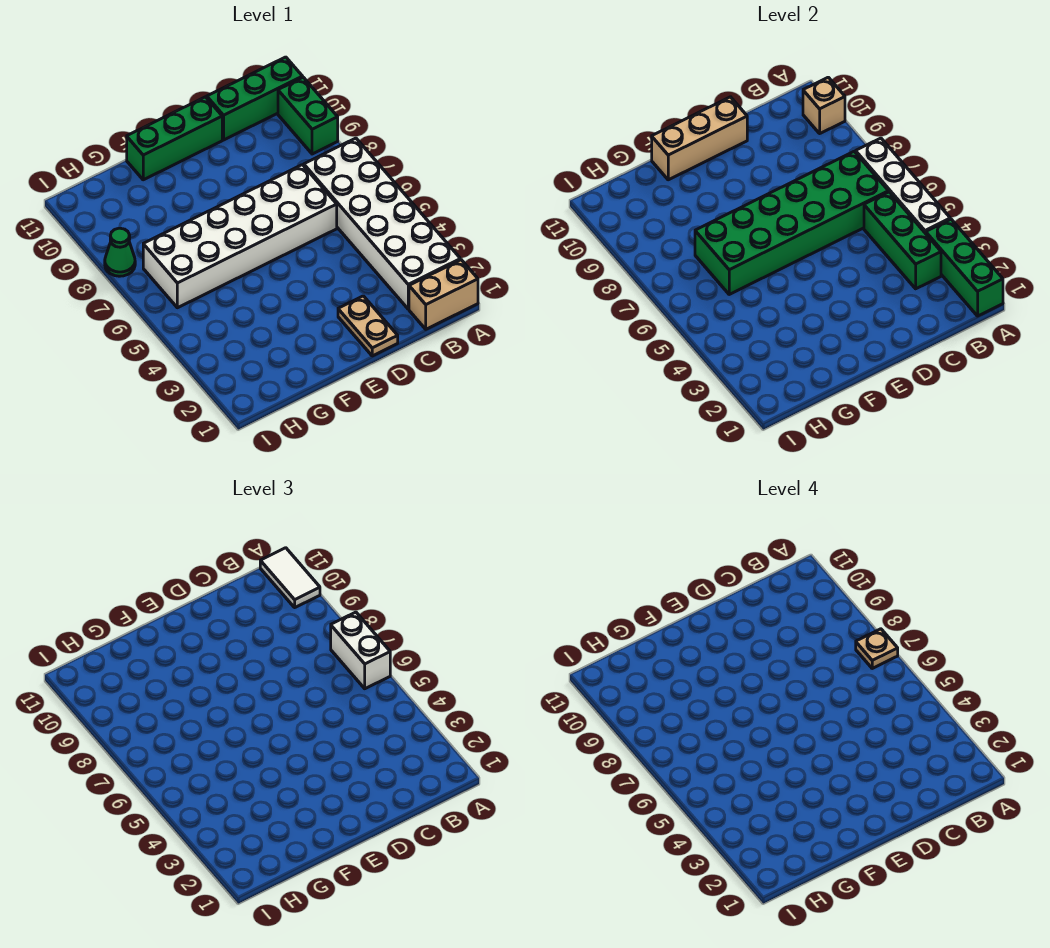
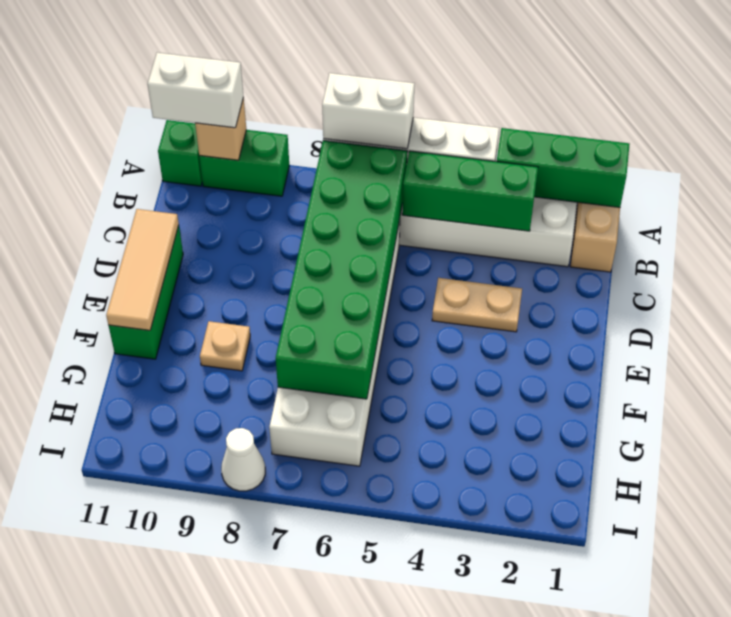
tan 1x1 plate [856,629,898,668] -> tan 1x1 plate moved to [200,321,250,371]
white 1x2 tile [260,548,320,607] -> white 1x2 brick [148,53,244,128]
green 1x3 brick [207,57,303,140] -> green 1x1 brick [158,120,202,186]
tan 1x2 plate [338,296,398,356] -> tan 1x2 plate moved to [432,278,522,332]
tan 1x3 brick [652,97,747,180] -> tan 1x3 tile [106,209,179,330]
green 1x1 cone [105,228,135,276] -> white 1x1 cone [221,428,265,491]

